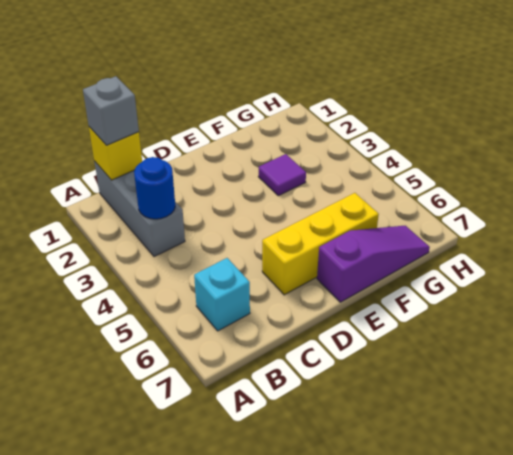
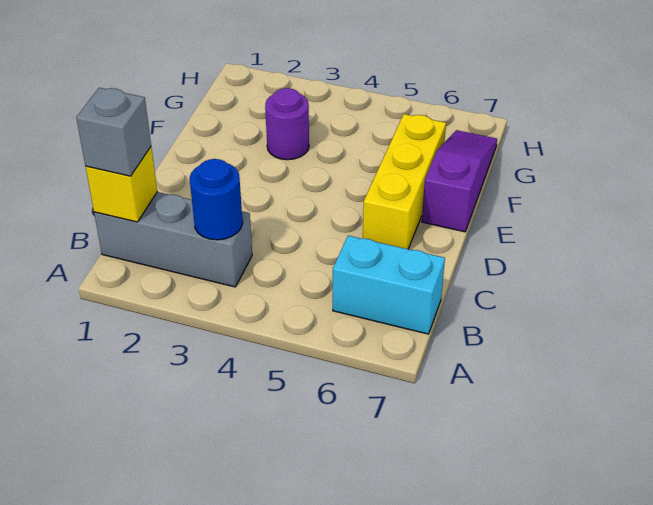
cyan 1x1 brick [194,258,250,331] -> cyan 1x2 brick [333,236,445,334]
purple 1x1 tile [258,154,306,196] -> purple 1x1 round brick [265,88,309,160]

